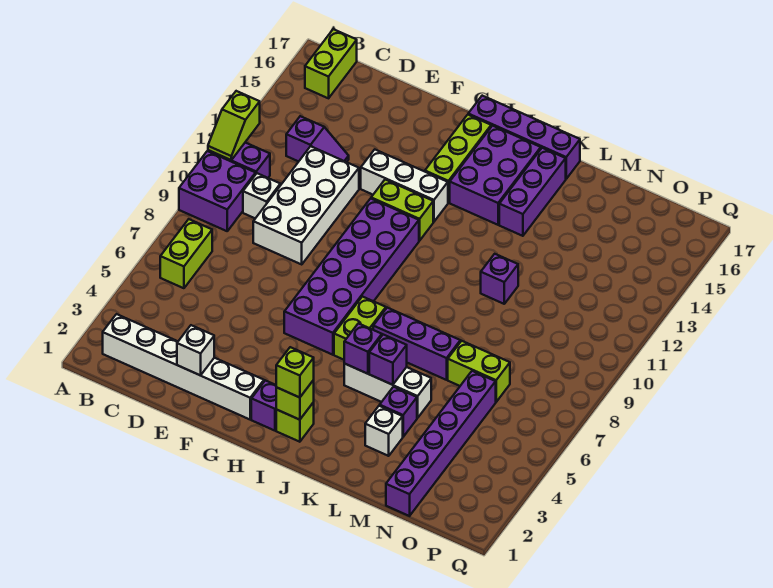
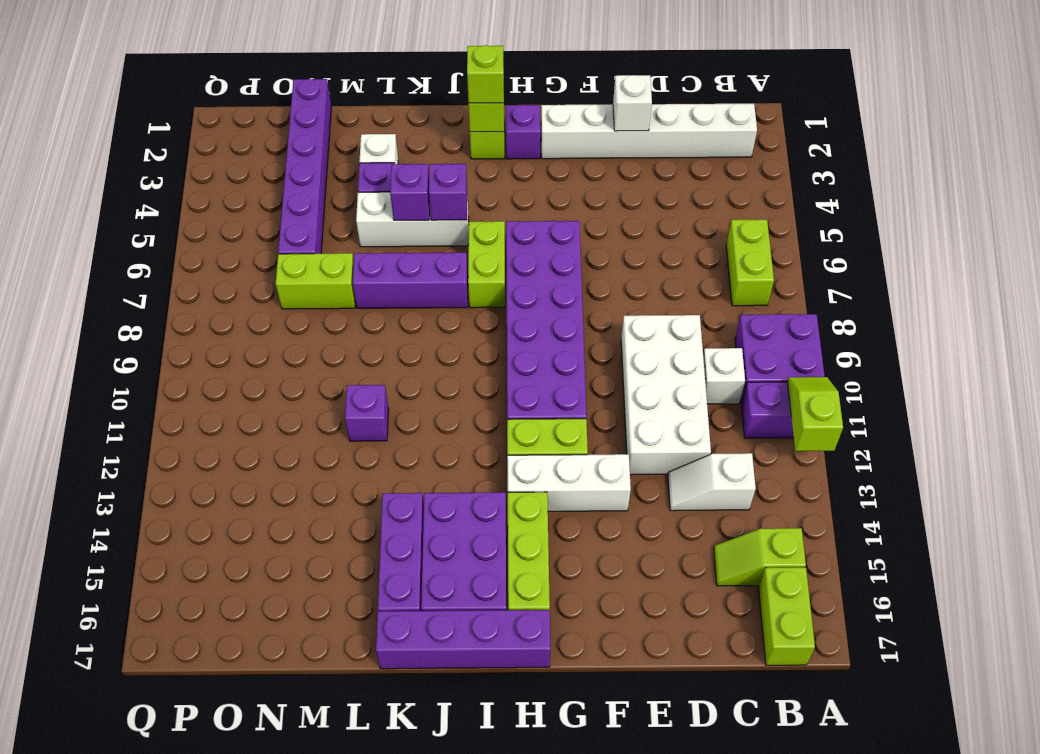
none -> lime 1x2 slope [714,528,806,586]
purple 1x2 slope [286,116,349,162] -> white 1x2 slope [668,453,756,511]

